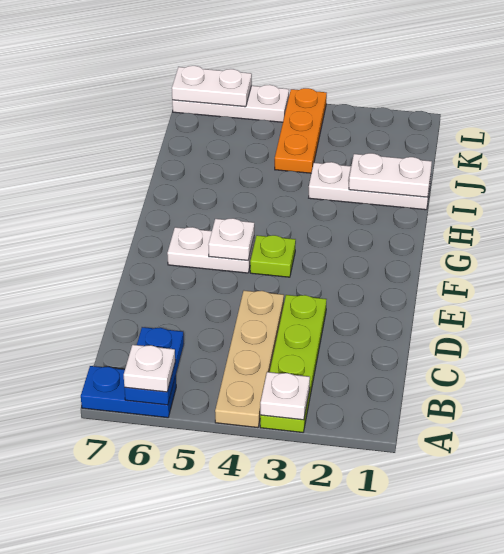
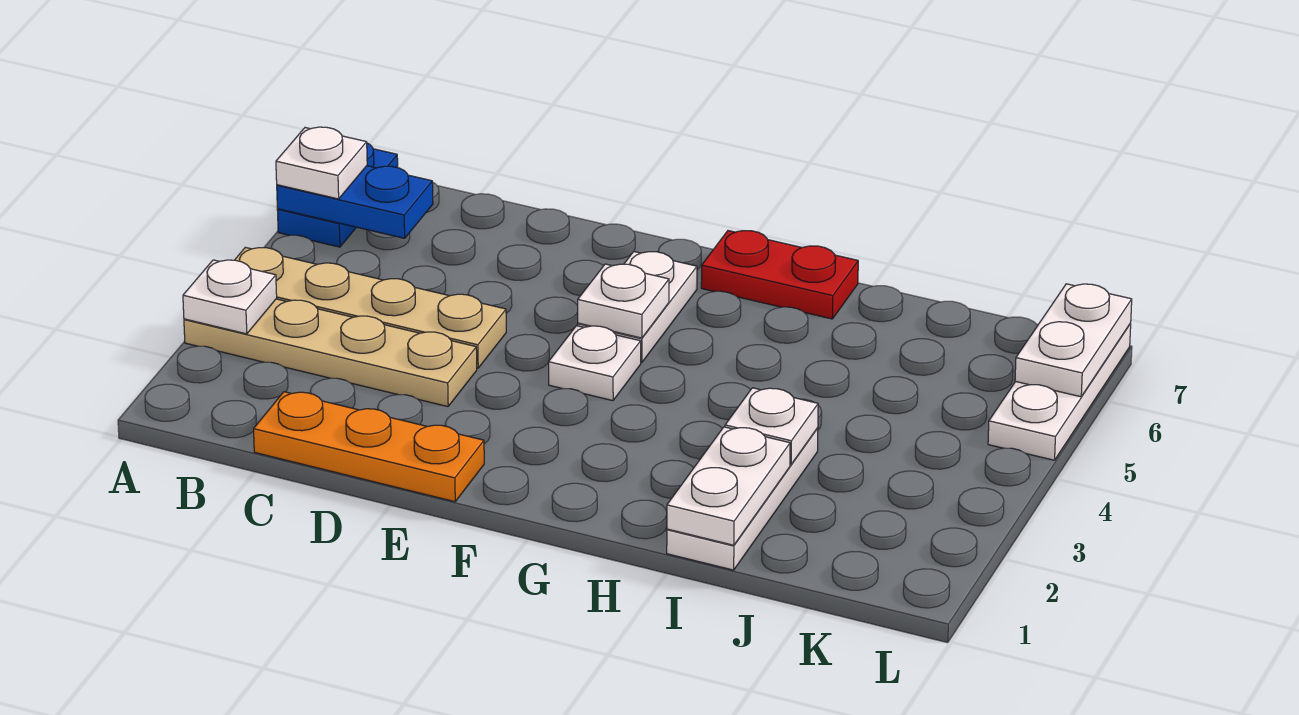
lime 1x4 plate [260,295,327,432] -> tan 1x4 plate [184,299,477,407]
lime 1x1 plate [250,235,296,277] -> white 1x1 plate [549,326,641,401]
none -> red 1x2 plate [701,231,858,319]
none -> white 1x1 plate [725,388,818,465]
orange 1x3 plate [275,88,327,173] -> orange 1x3 plate moved to [254,392,484,502]

